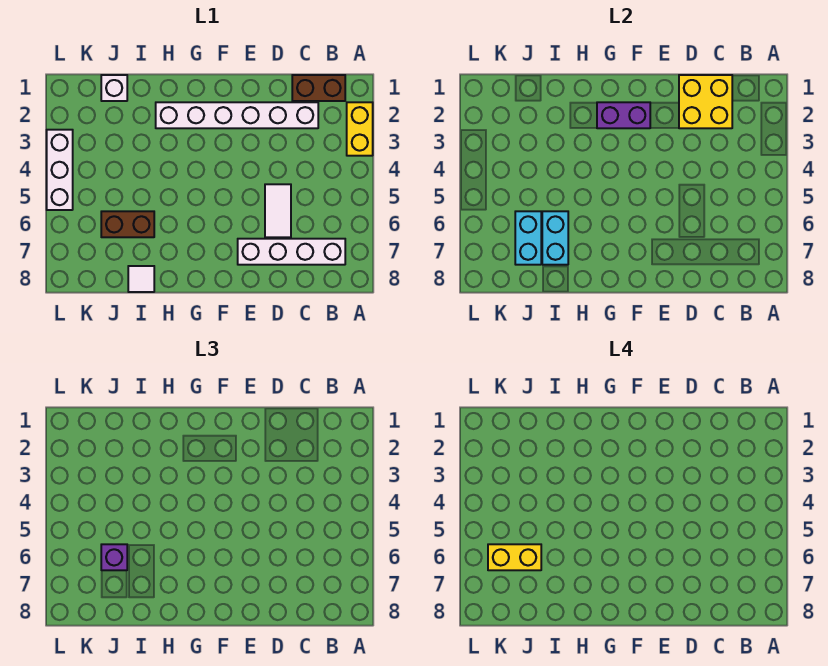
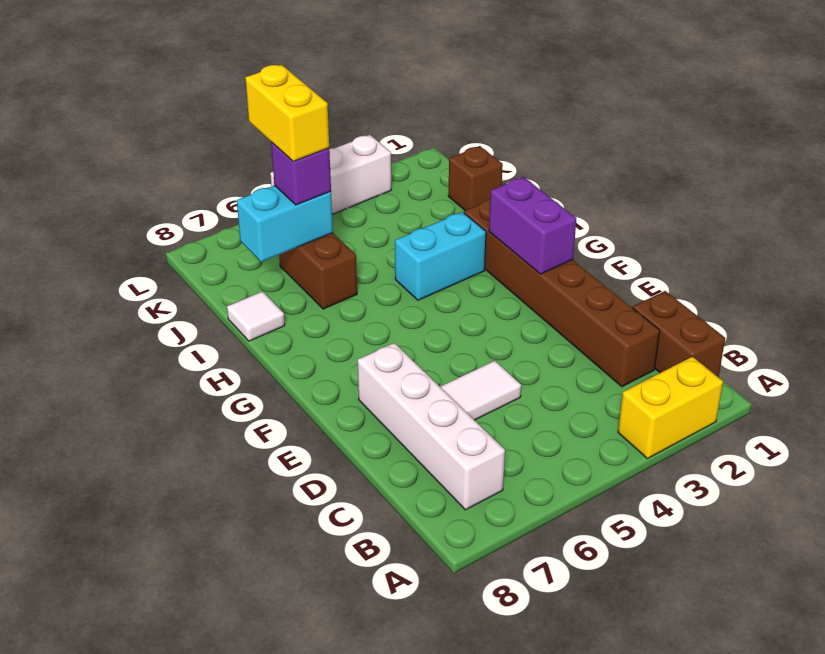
yellow 2x2 brick [679,75,732,128] -> none
white 1x6 brick [156,102,318,128] -> brown 1x6 brick [464,200,660,387]
cyan 1x2 brick [542,211,568,265] -> cyan 1x2 brick moved to [395,212,486,300]
white 1x1 brick [101,75,127,101] -> brown 1x1 brick [448,146,503,210]

